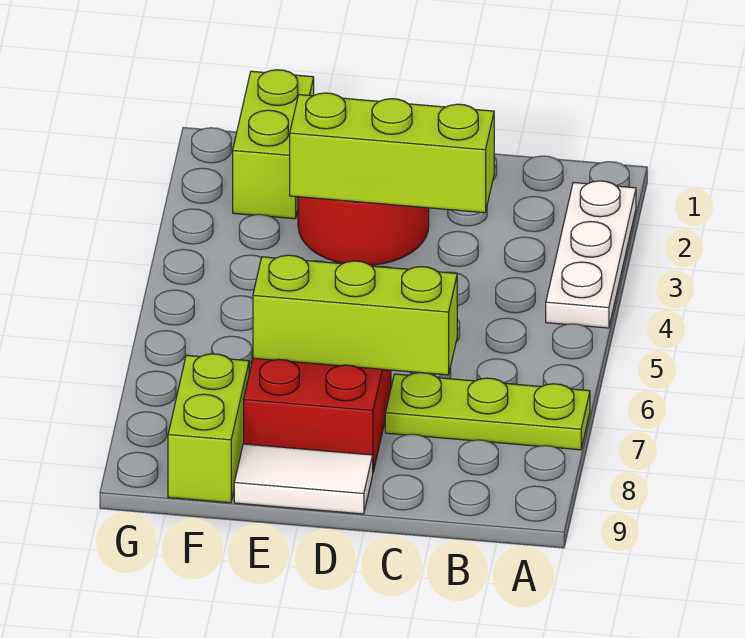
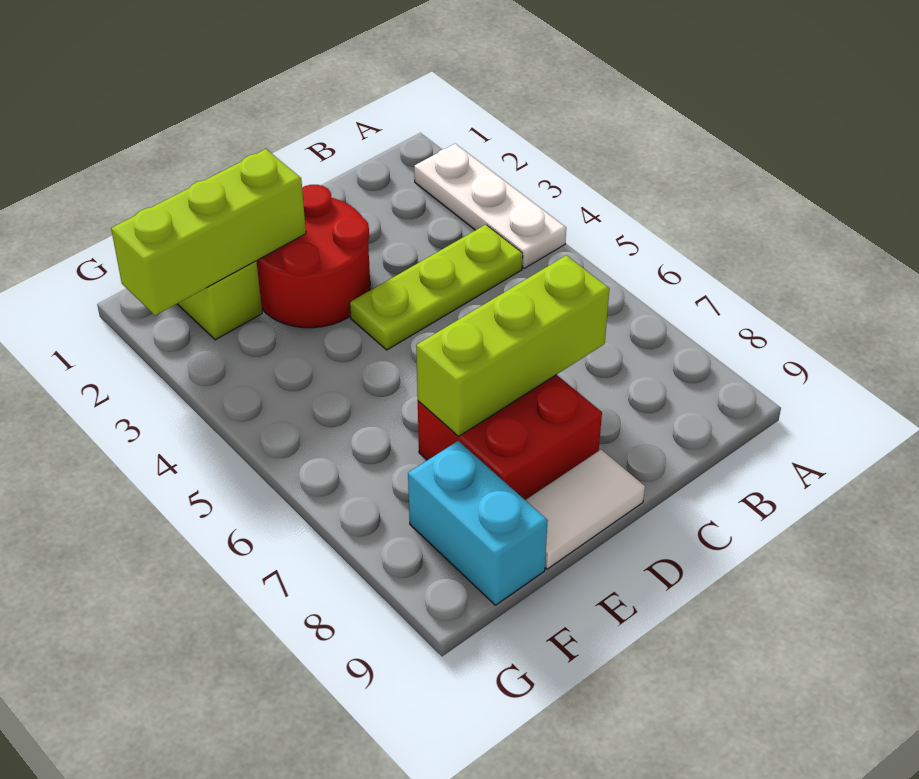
lime 1x3 plate [385,373,590,450] -> lime 1x3 plate moved to [350,225,523,350]
lime 1x3 brick [290,93,494,213] -> lime 1x3 brick moved to [111,149,306,315]
lime 1x2 brick [168,354,249,503] -> cyan 1x2 brick [408,441,548,605]

